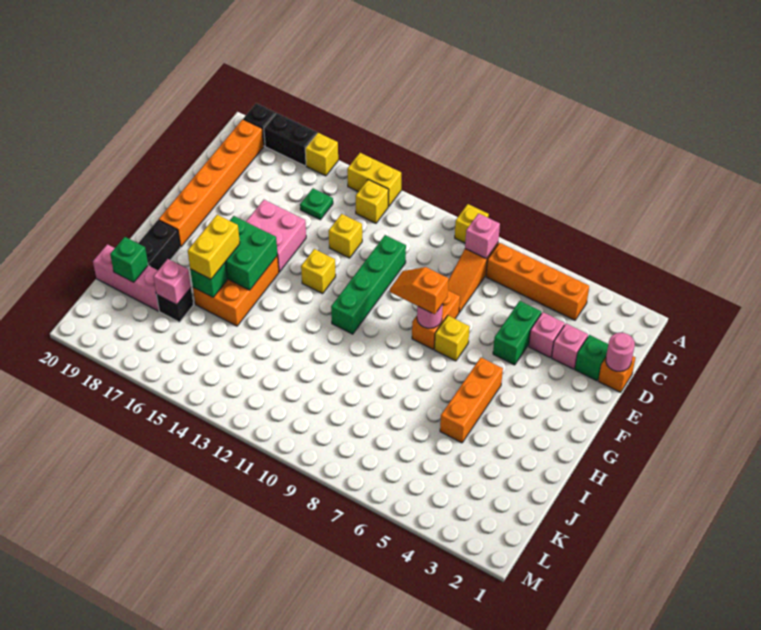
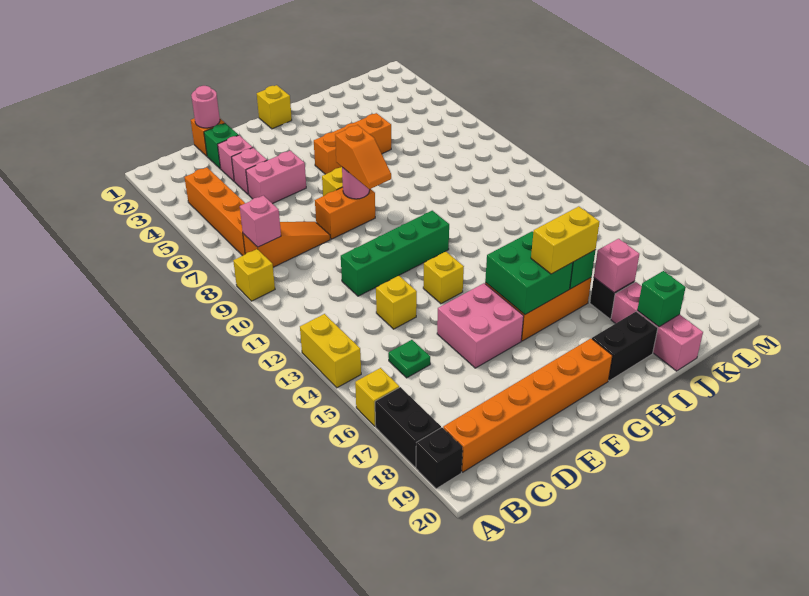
yellow 1x1 brick [356,180,389,223] -> yellow 1x1 brick moved to [257,85,292,129]
green 1x2 brick [493,301,541,365] -> pink 1x2 brick [246,151,306,204]

